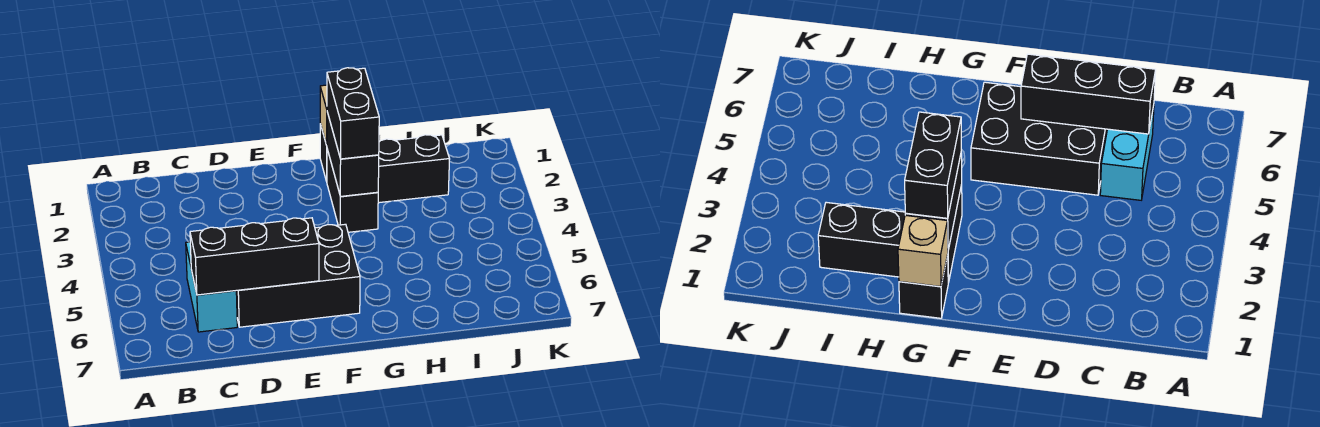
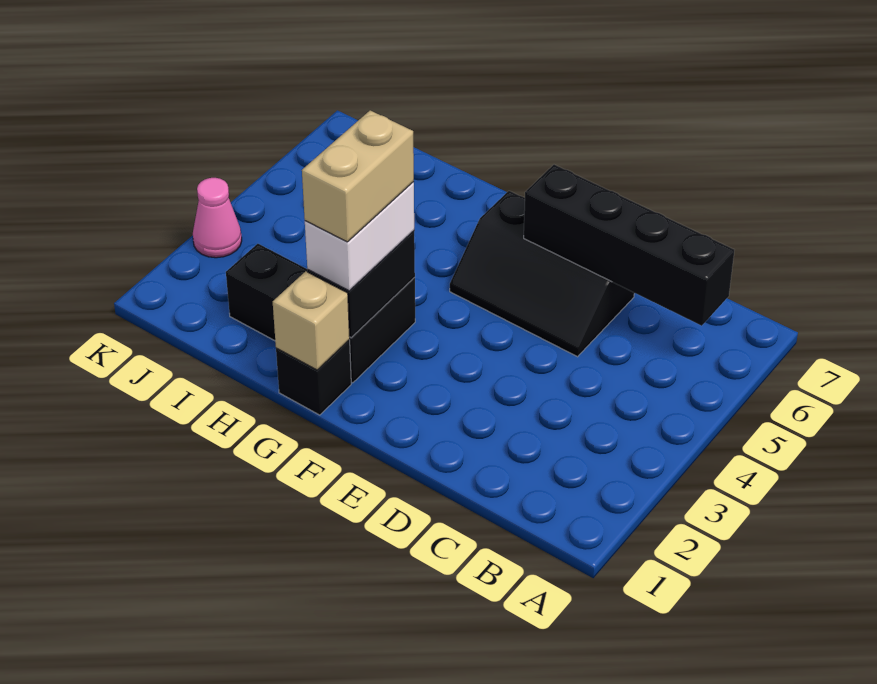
cyan 1x2 brick [186,242,237,332] -> none
black 1x3 brick [190,218,319,295] -> black 1x4 brick [524,165,734,326]
black 2x3 brick [236,224,360,327] -> black 2x3 slope [450,191,634,357]
black 1x2 brick [327,68,379,159] -> white 1x2 brick [305,182,414,291]
none -> tan 1x2 brick [302,110,414,242]
none -> pink 1x1 cone [193,178,242,258]

